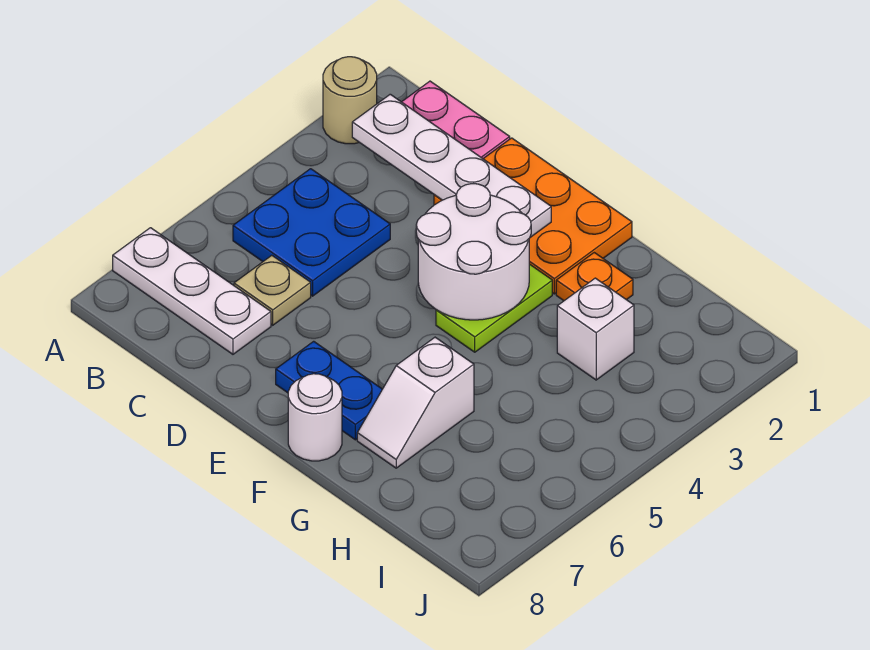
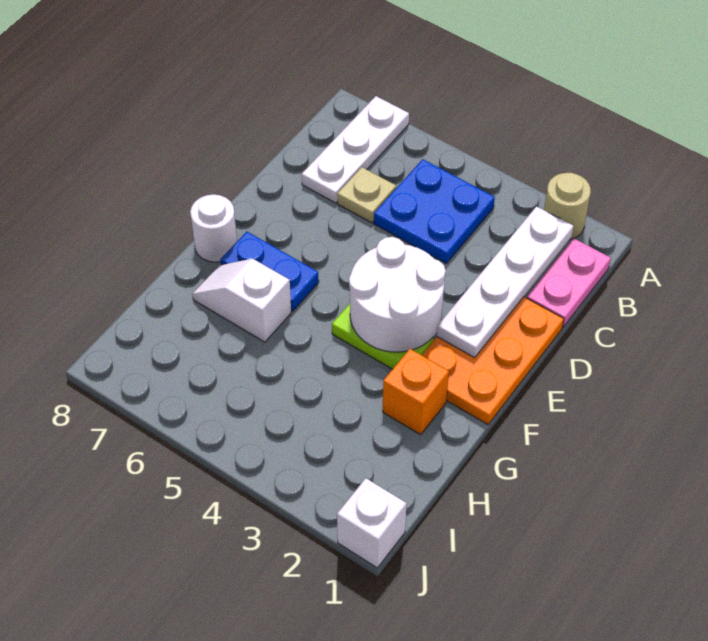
blue 1x2 plate [276,341,382,440] -> blue 1x2 plate turned to [220,232,319,311]
orange 1x1 plate [556,253,633,301] -> orange 1x1 brick [383,349,449,434]
white 1x1 brick [557,278,634,380] -> white 1x1 brick moved to [337,478,407,568]

